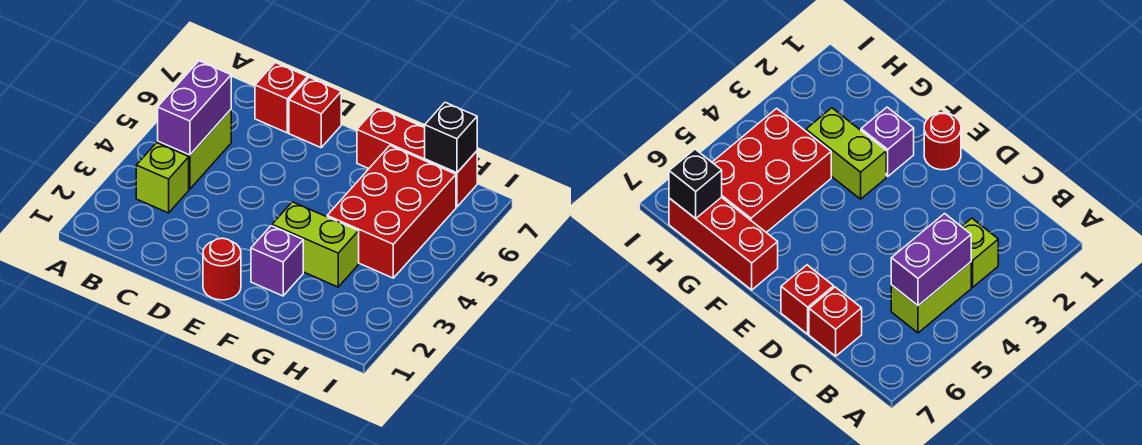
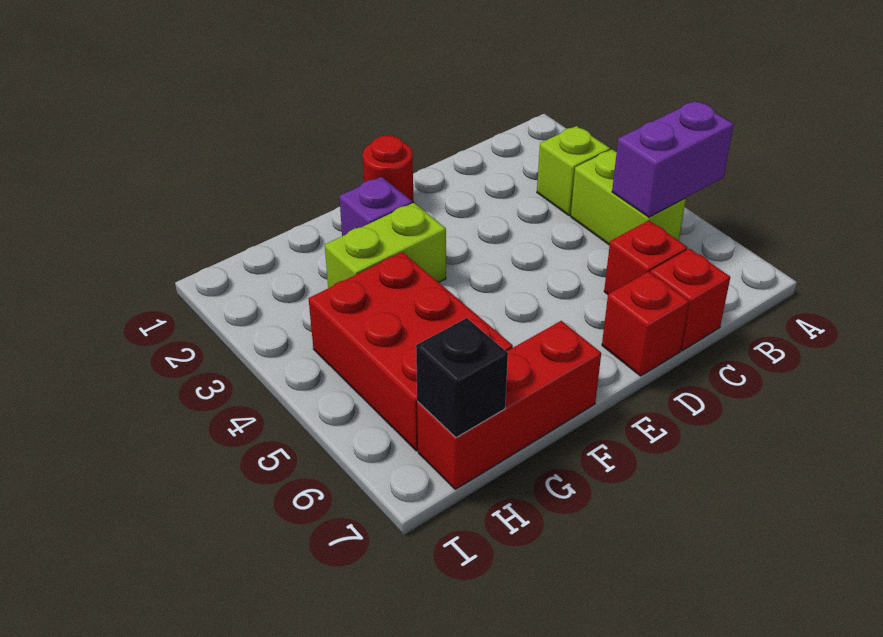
purple 1x2 brick [158,61,231,155] -> purple 1x2 brick turned to [612,101,734,217]
none -> red 1x1 brick [604,220,688,294]

